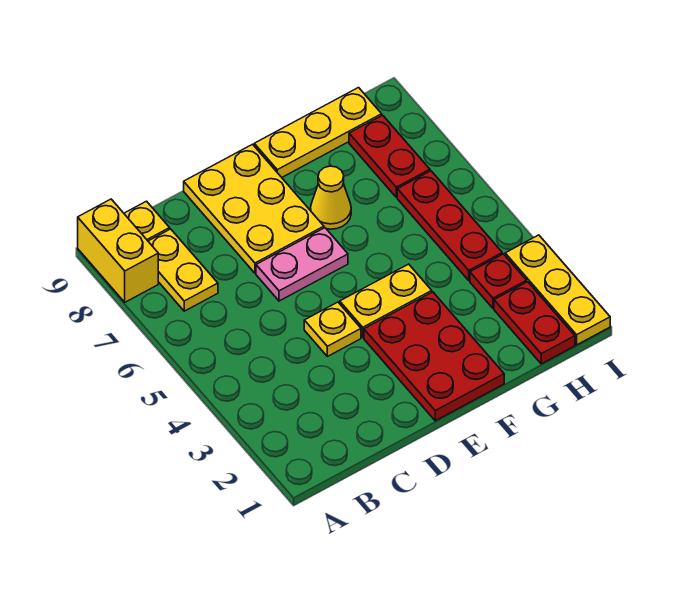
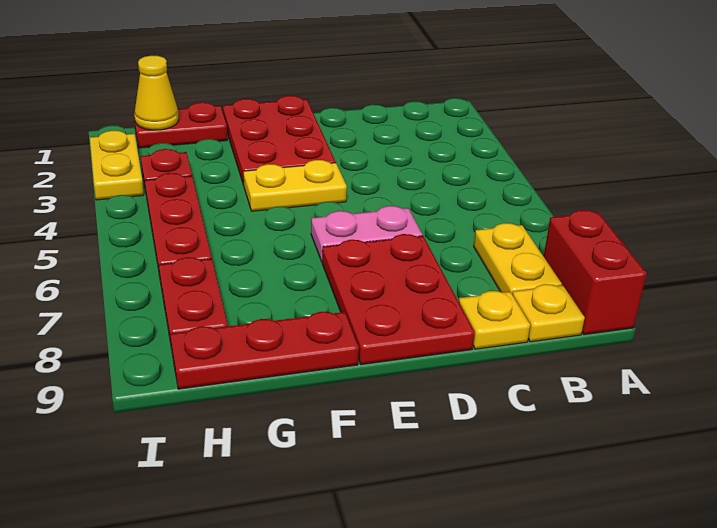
yellow 1x2 brick [78,199,158,302] -> red 1x2 brick [544,210,647,335]
yellow 1x1 plate [304,302,361,356] -> yellow 1x1 plate moved to [459,291,530,349]
yellow 2x3 plate [184,144,324,273] -> red 2x3 plate [322,234,474,365]
yellow 1x1 cone [311,166,351,229] -> yellow 1x1 cone moved to [134,56,179,130]
yellow 1x3 plate [254,88,382,177] -> red 1x3 plate [170,312,359,389]
red 1x2 plate [494,282,575,364] -> red 1x2 plate turned to [134,102,227,148]
yellow 1x3 plate [505,235,610,345] -> yellow 1x2 plate [90,130,144,200]

